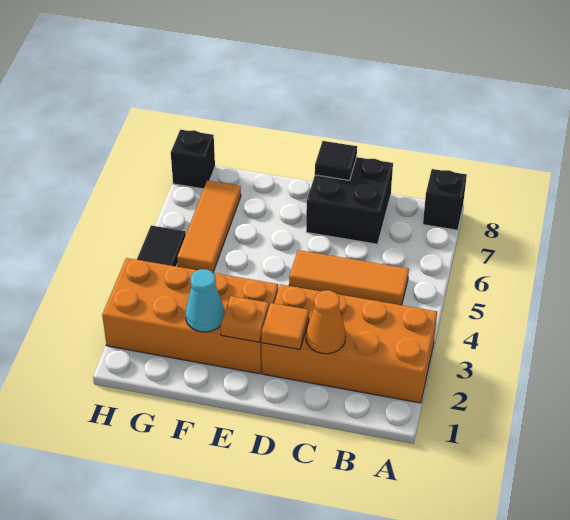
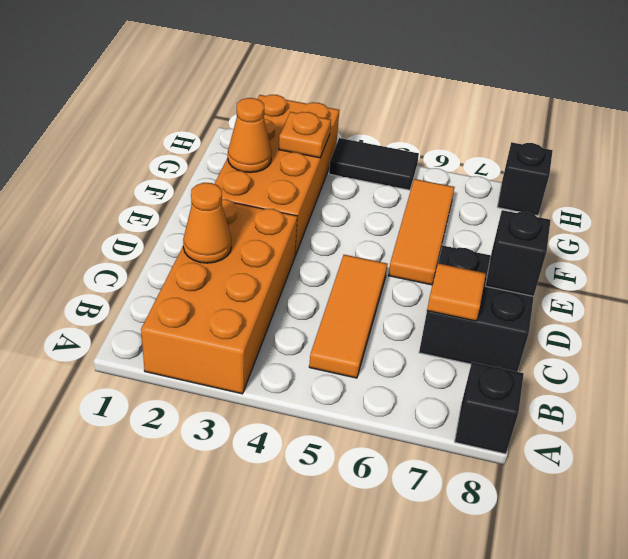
orange 1x1 tile [261,303,309,349] -> orange 1x1 tile moved to [427,263,486,321]
black 1x1 tile [315,141,357,180] -> black 1x1 brick [485,210,551,296]
orange 1x1 plate [221,296,269,342] -> orange 1x1 plate moved to [279,112,331,158]
cyan 1x1 cone [185,269,225,332] -> orange 1x1 cone [228,98,271,173]
orange 1x3 tile [177,181,241,272] -> orange 1x3 tile turned to [388,179,455,285]

